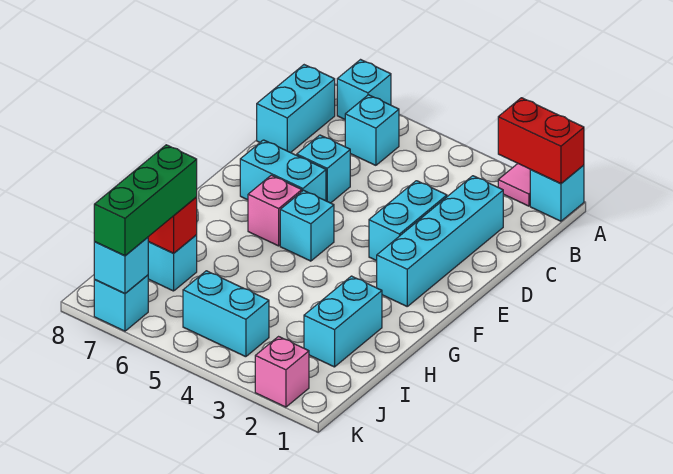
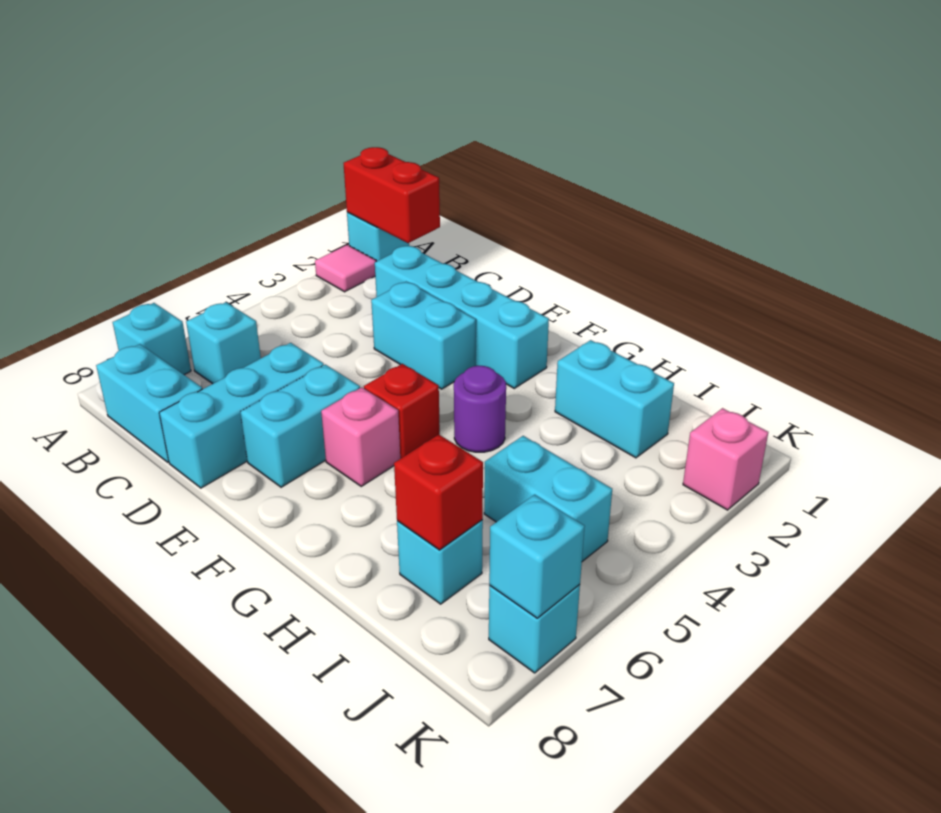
red 1x2 brick [498,98,584,183] -> red 1x2 brick turned to [343,147,440,243]
cyan 1x1 brick [297,135,350,203] -> cyan 1x3 brick [159,343,324,488]
cyan 1x1 brick [280,190,334,261] -> red 1x1 brick [364,364,440,459]
none -> purple 1x1 round brick [454,366,506,452]
green 1x3 brick [94,145,197,256] -> none
cyan 1x2 brick [183,271,269,357] -> cyan 1x2 brick turned to [484,436,612,561]

